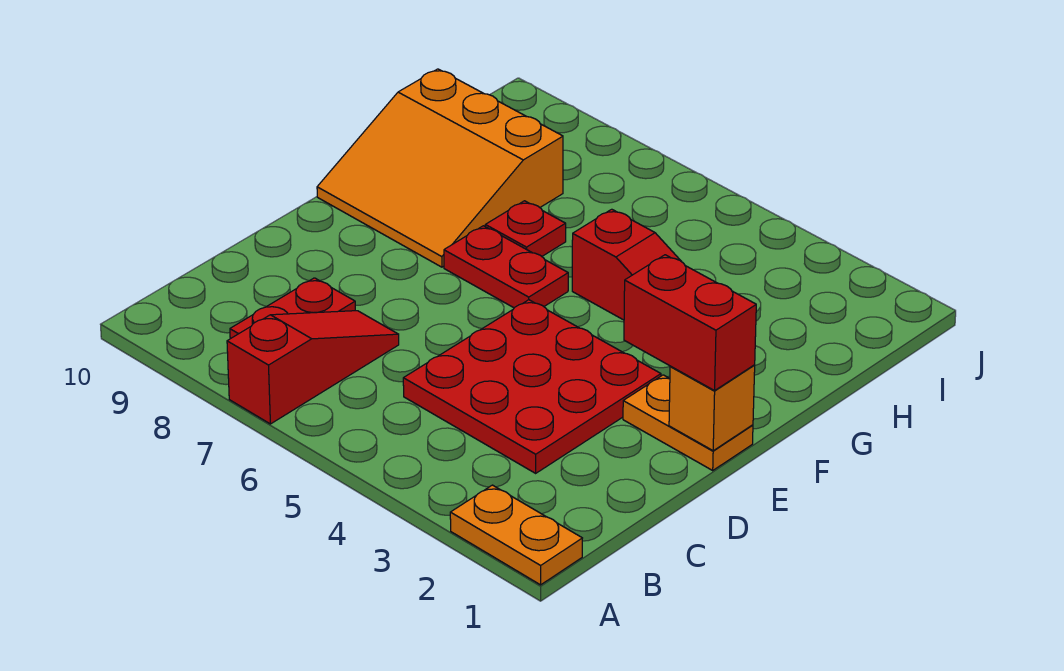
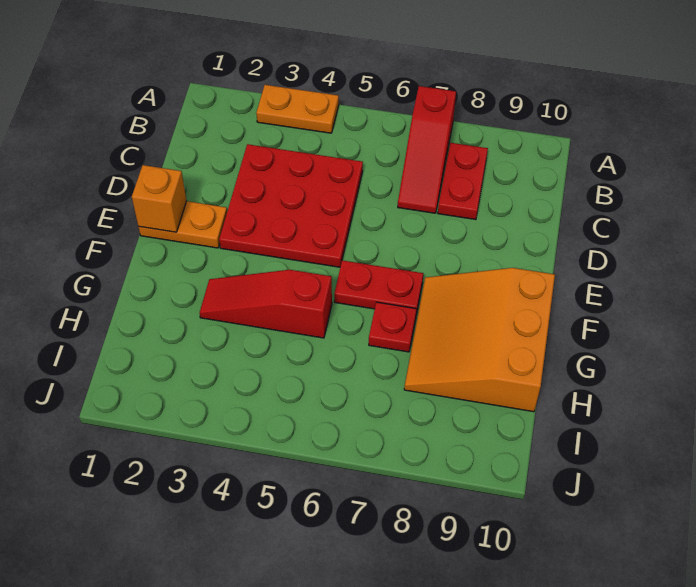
orange 1x2 plate [450,485,582,585] -> orange 1x2 plate moved to [256,85,339,133]
red 1x2 brick [624,255,756,391] -> none
orange 3x3 slope [317,69,563,267] -> orange 3x3 slope turned to [404,268,555,412]

